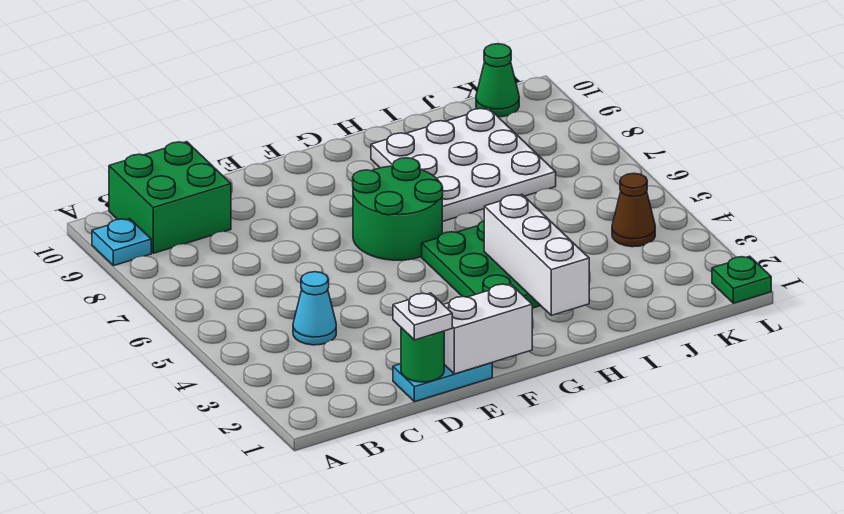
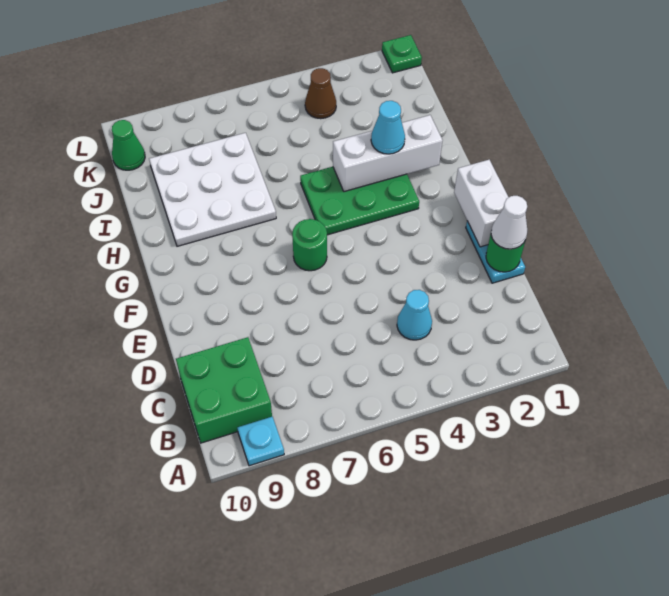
white 1x1 plate [393,293,452,340] -> white 1x1 cone [491,196,527,249]
green 2x2 round brick [353,158,443,260] -> green 1x1 round brick [292,219,327,271]
none -> cyan 1x1 cone [371,101,405,154]

